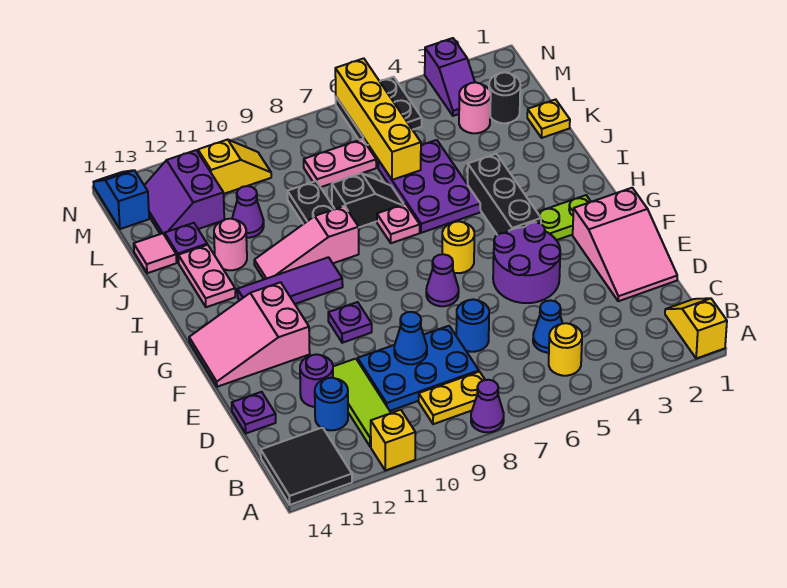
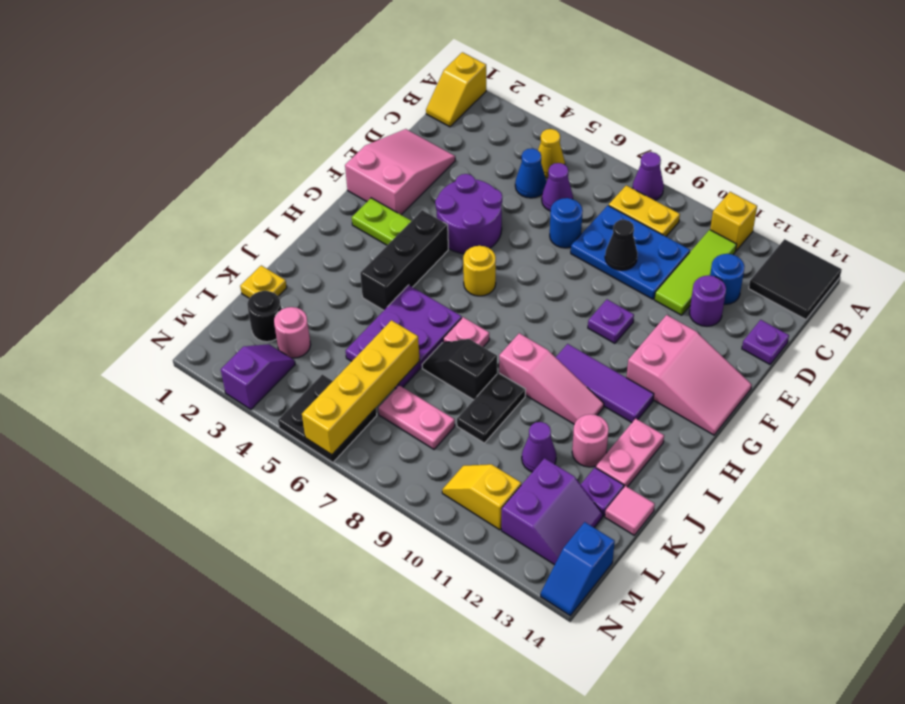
yellow 1x1 round brick [549,323,582,376] -> yellow 1x1 cone [538,129,565,178]
blue 1x1 cone [394,312,427,364] -> black 1x1 cone [605,220,638,270]
purple 1x1 cone [426,254,459,306] -> purple 1x1 cone moved to [542,163,573,211]

